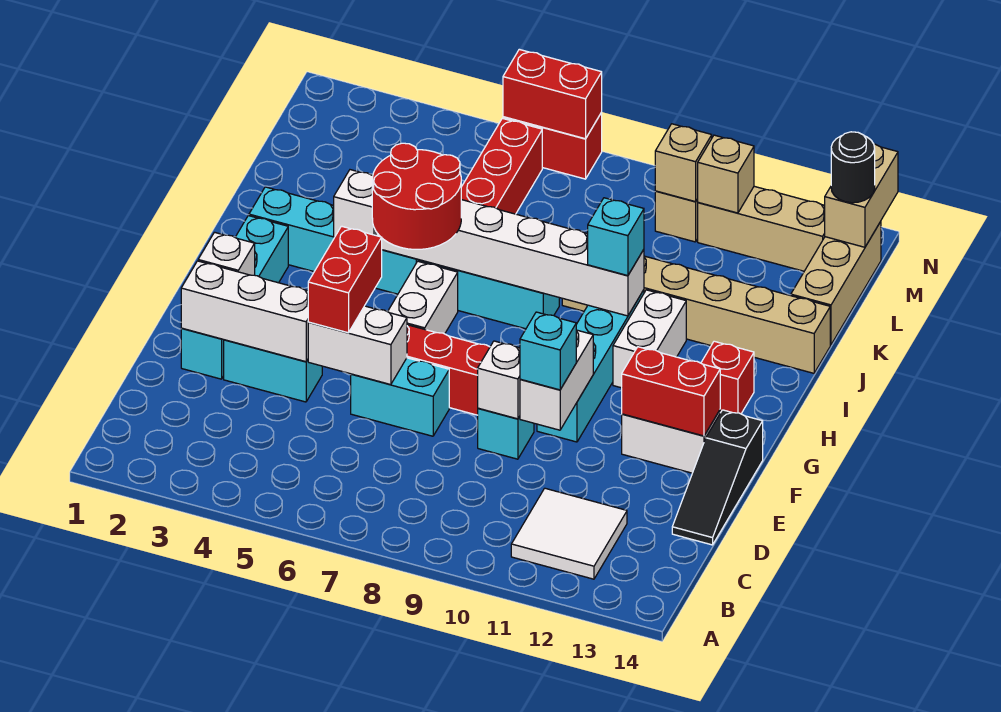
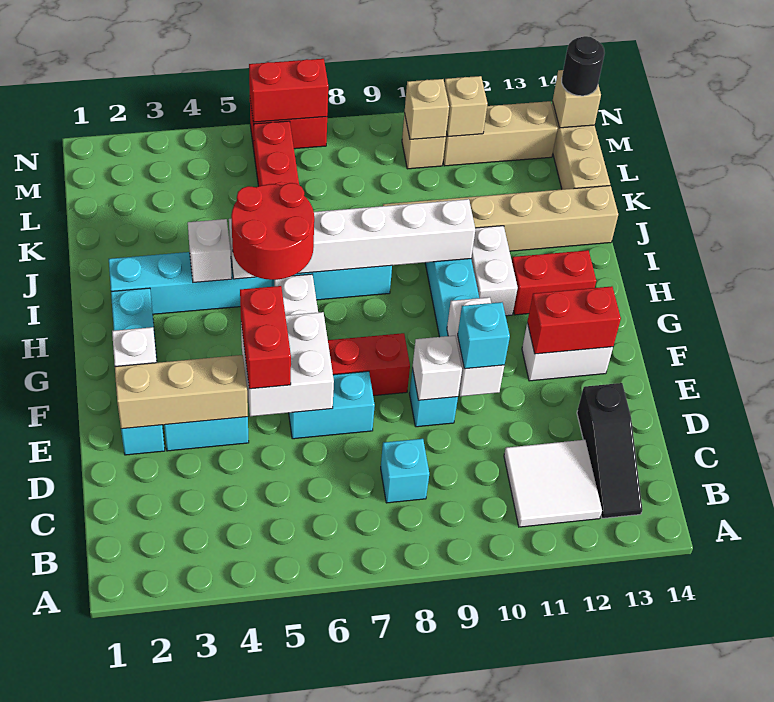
black 1x3 slope [672,410,763,545] -> black 1x3 slope moved to [577,383,643,518]
white 1x3 brick [181,261,308,362] -> tan 1x3 brick [115,355,248,429]
white 1x2 brick [308,306,407,385] -> white 2x2 brick [241,312,334,416]
red 1x1 brick [701,341,754,414] -> red 1x2 brick [512,250,596,315]
cyan 1x1 brick [588,198,644,276] -> cyan 1x1 brick moved to [381,439,429,503]
tan 1x2 brick [825,144,898,247] -> tan 1x1 brick [553,70,601,128]

